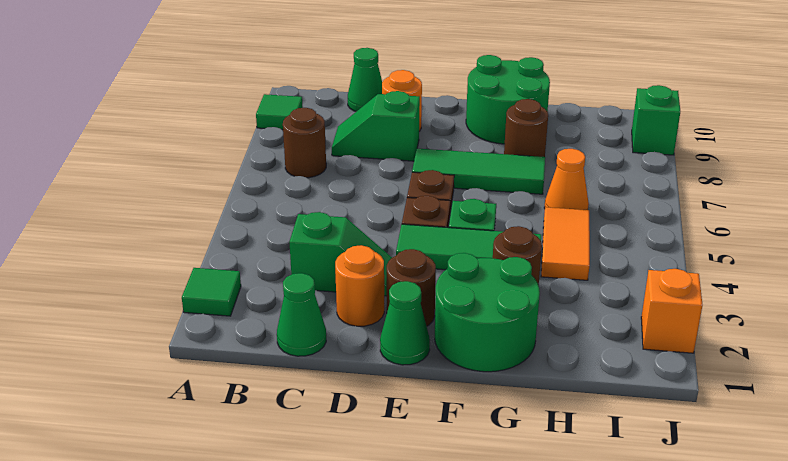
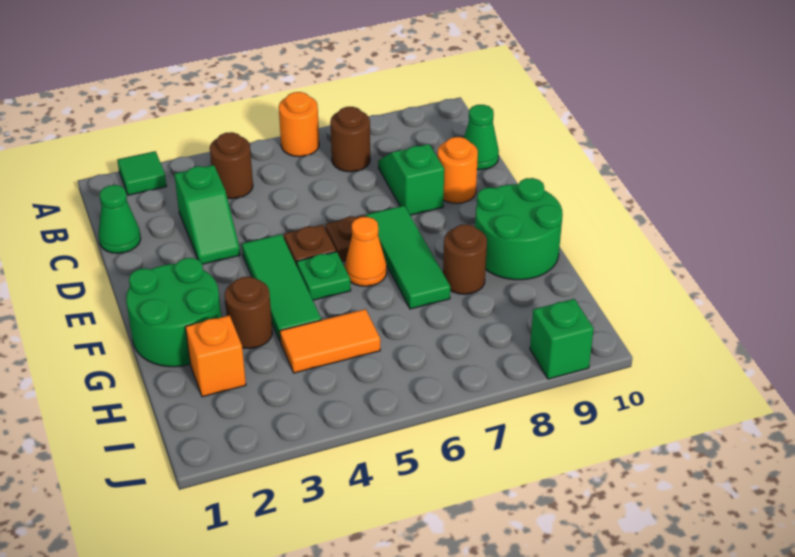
green 1x1 tile [256,94,303,130] -> none
orange 1x1 round brick [335,245,384,326] -> orange 1x1 round brick moved to [279,92,319,157]
green 1x1 cone [380,281,430,365] -> none
brown 1x1 round brick [387,249,436,326] -> brown 1x1 round brick moved to [210,132,253,199]
orange 1x1 cone [544,149,589,210] -> orange 1x1 cone moved to [345,217,387,286]
orange 1x1 brick [641,269,702,353] -> orange 1x1 brick moved to [186,315,246,397]

